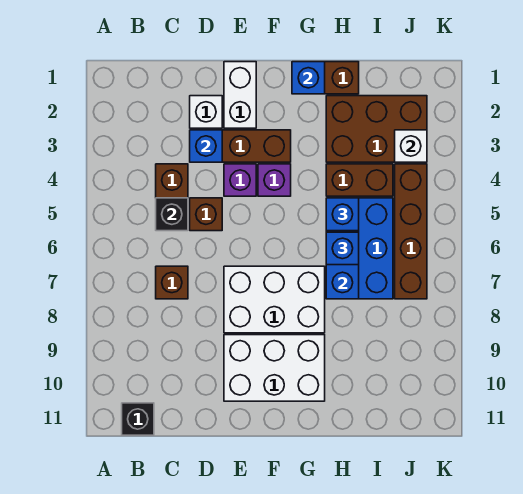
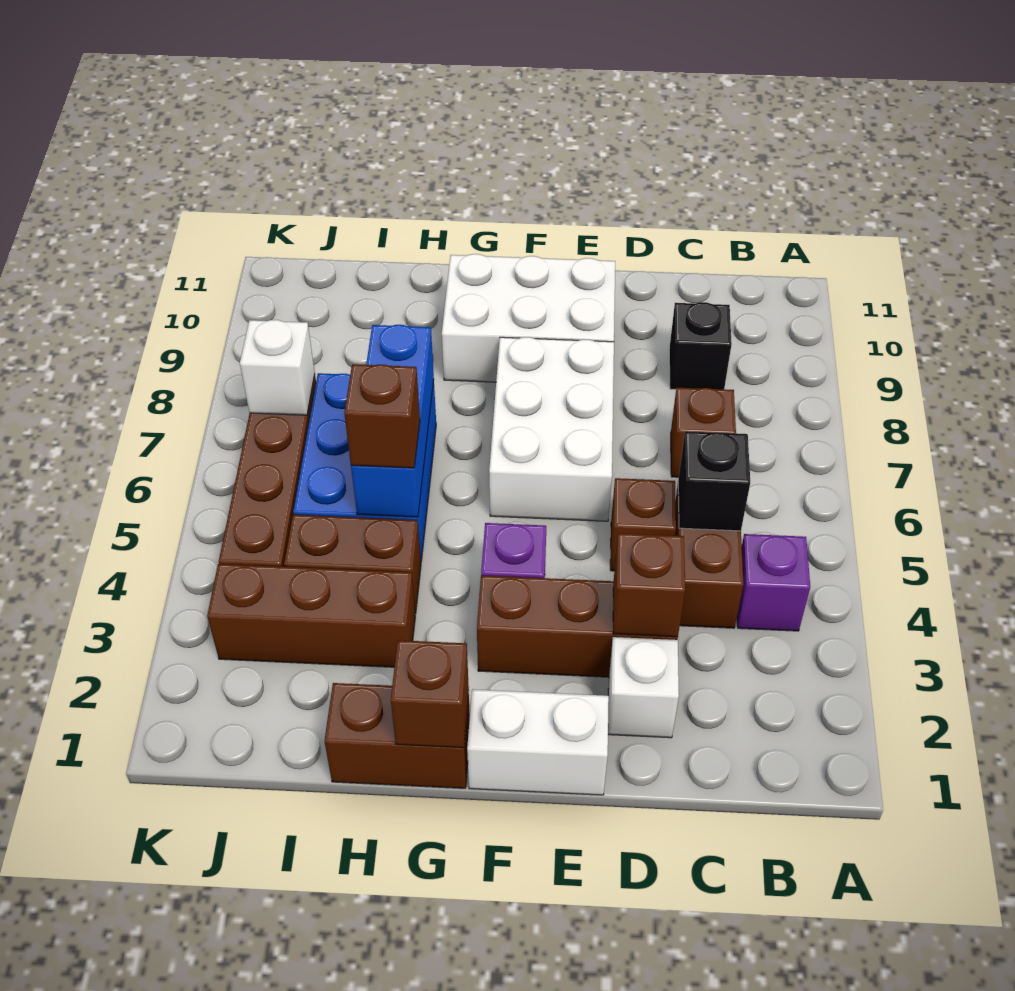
black 1x1 brick [122,403,154,435] -> black 1x1 brick moved to [669,302,732,389]
blue 1x1 brick [190,130,222,162] -> brown 1x1 brick [613,533,685,637]
white 1x2 brick [224,62,256,128] -> white 1x2 brick turned to [467,689,609,795]
purple 1x1 brick [224,164,256,196] -> purple 1x1 brick moved to [737,534,810,631]
white 2x3 brick [224,266,325,333] -> white 2x3 brick turned to [489,337,614,521]
blue 1x1 brick [292,62,325,94] -> brown 1x1 brick [391,640,469,748]
brown 2x3 brick [326,96,427,162] -> brown 1x3 brick [207,564,415,667]
blue 1x1 brick [326,198,359,231] -> brown 1x1 brick [344,364,420,468]
blue 1x1 brick [326,232,359,265] -> none
white 1x1 brick [395,130,427,162] -> white 1x1 brick moved to [240,320,315,415]

